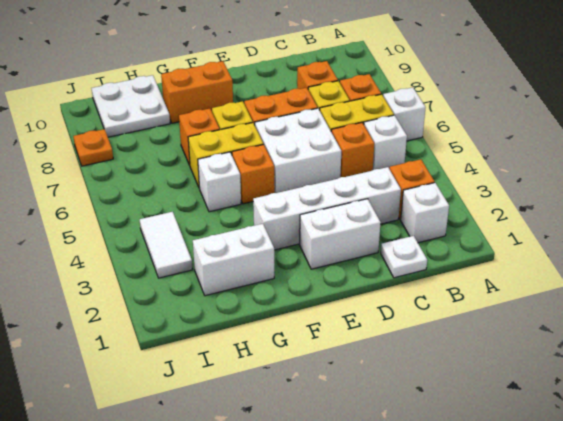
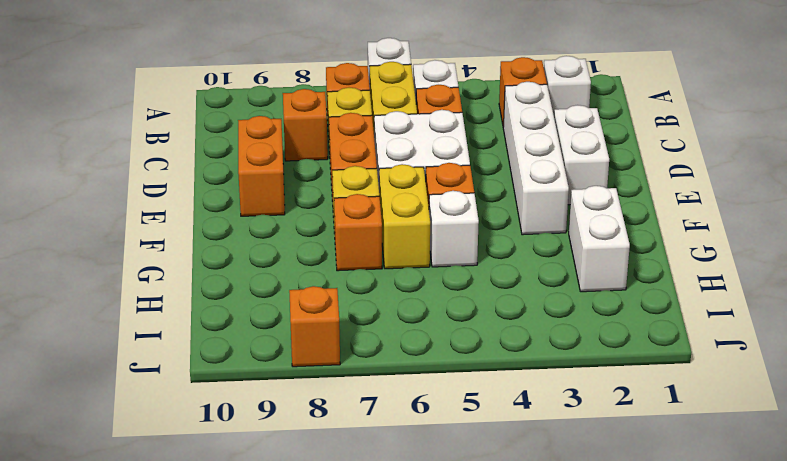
white 1x1 plate [381,236,427,278] -> none
orange 1x2 brick [161,61,233,123] -> orange 1x2 brick moved to [238,116,285,216]
white 2x2 plate [92,75,170,137] -> none
white 1x2 tile [140,212,193,278] -> none
orange 1x1 plate [73,129,113,166] -> orange 1x1 brick [289,286,340,367]

